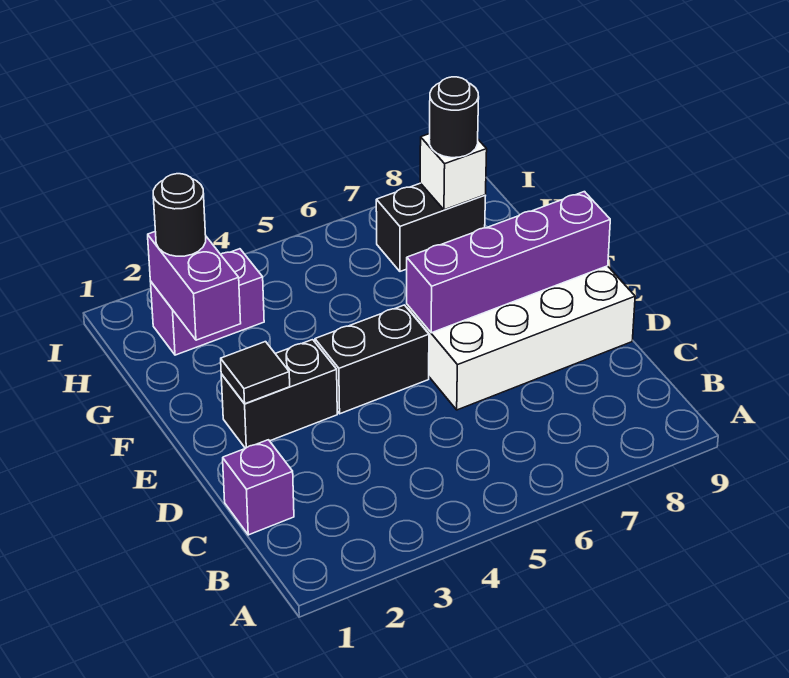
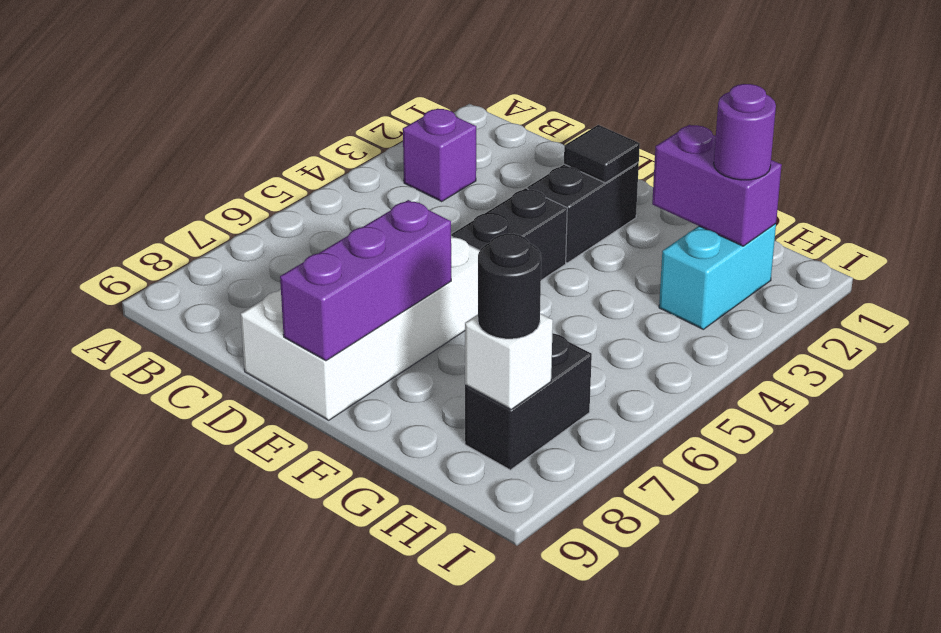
purple 1x1 brick [223,440,294,535] -> purple 1x1 brick moved to [403,109,476,201]
purple 1x4 brick [407,192,610,333] -> purple 1x3 brick [280,200,451,361]
purple 1x2 brick [150,249,264,355] -> cyan 1x2 brick [659,224,776,329]
black 1x1 round brick [153,174,206,256] -> purple 1x1 round brick [714,84,776,180]

